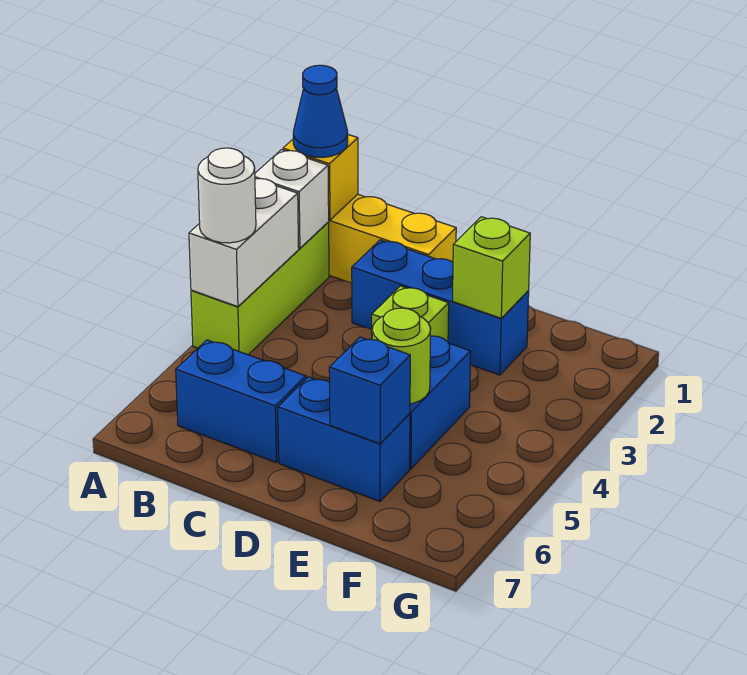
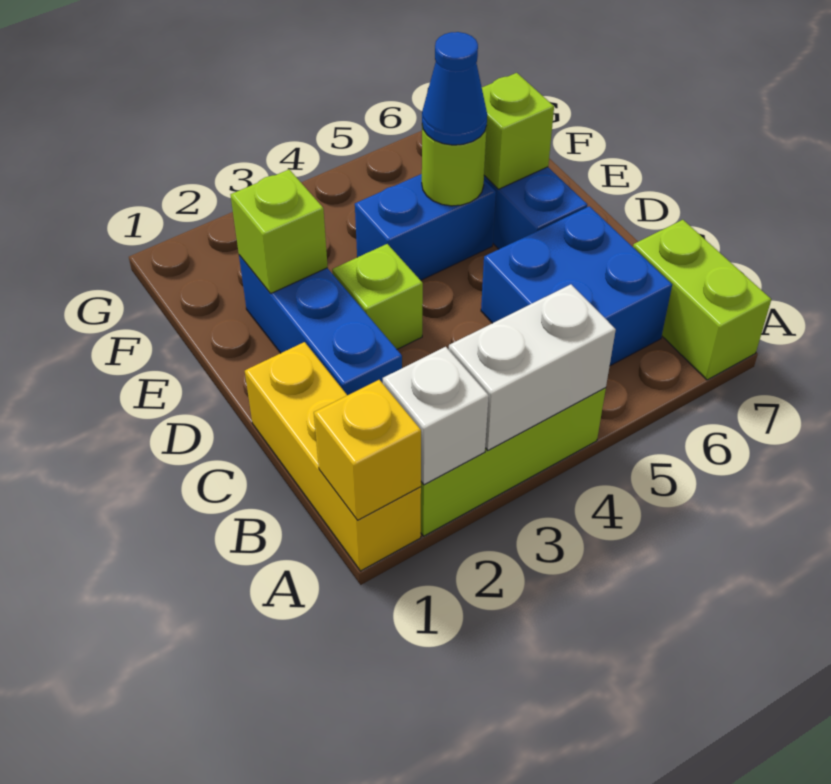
blue 1x1 cone [293,65,348,158] -> blue 1x1 cone moved to [422,32,487,145]
white 1x1 round brick [198,148,256,243] -> none
none -> lime 1x2 brick [633,220,771,380]
blue 1x2 brick [176,340,306,462] -> blue 2x2 brick [481,206,672,366]
blue 1x1 brick [329,337,410,444] -> lime 1x1 brick [482,73,554,189]

